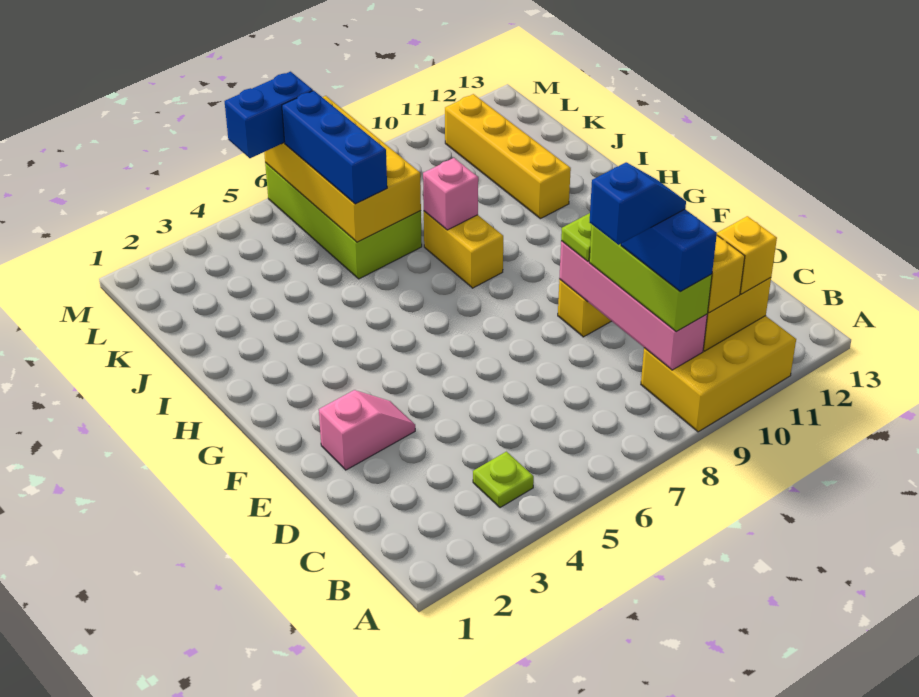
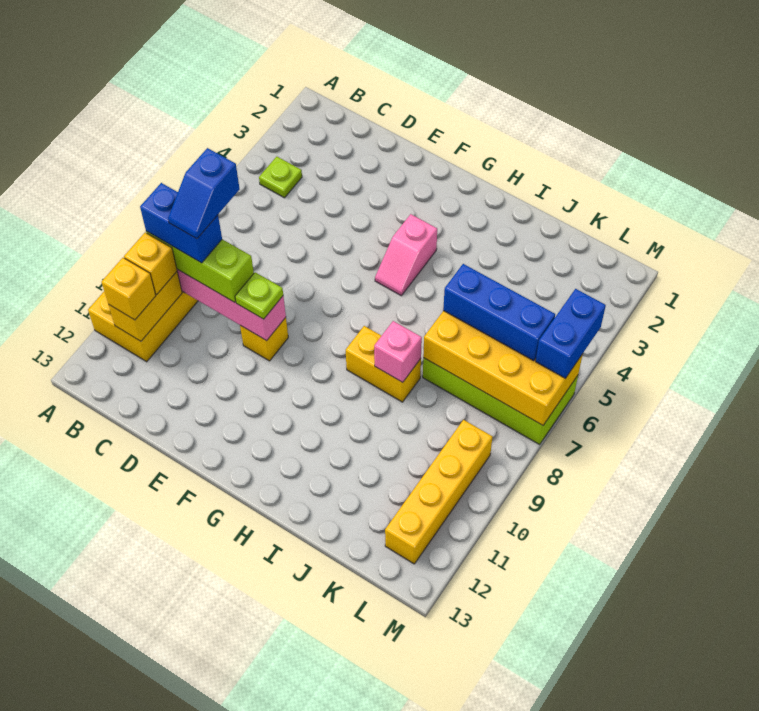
pink 1x2 slope [319,390,415,470] -> pink 1x2 slope moved to [375,214,437,296]
yellow 1x4 brick [445,94,571,219] -> yellow 1x4 brick turned to [385,420,493,564]

